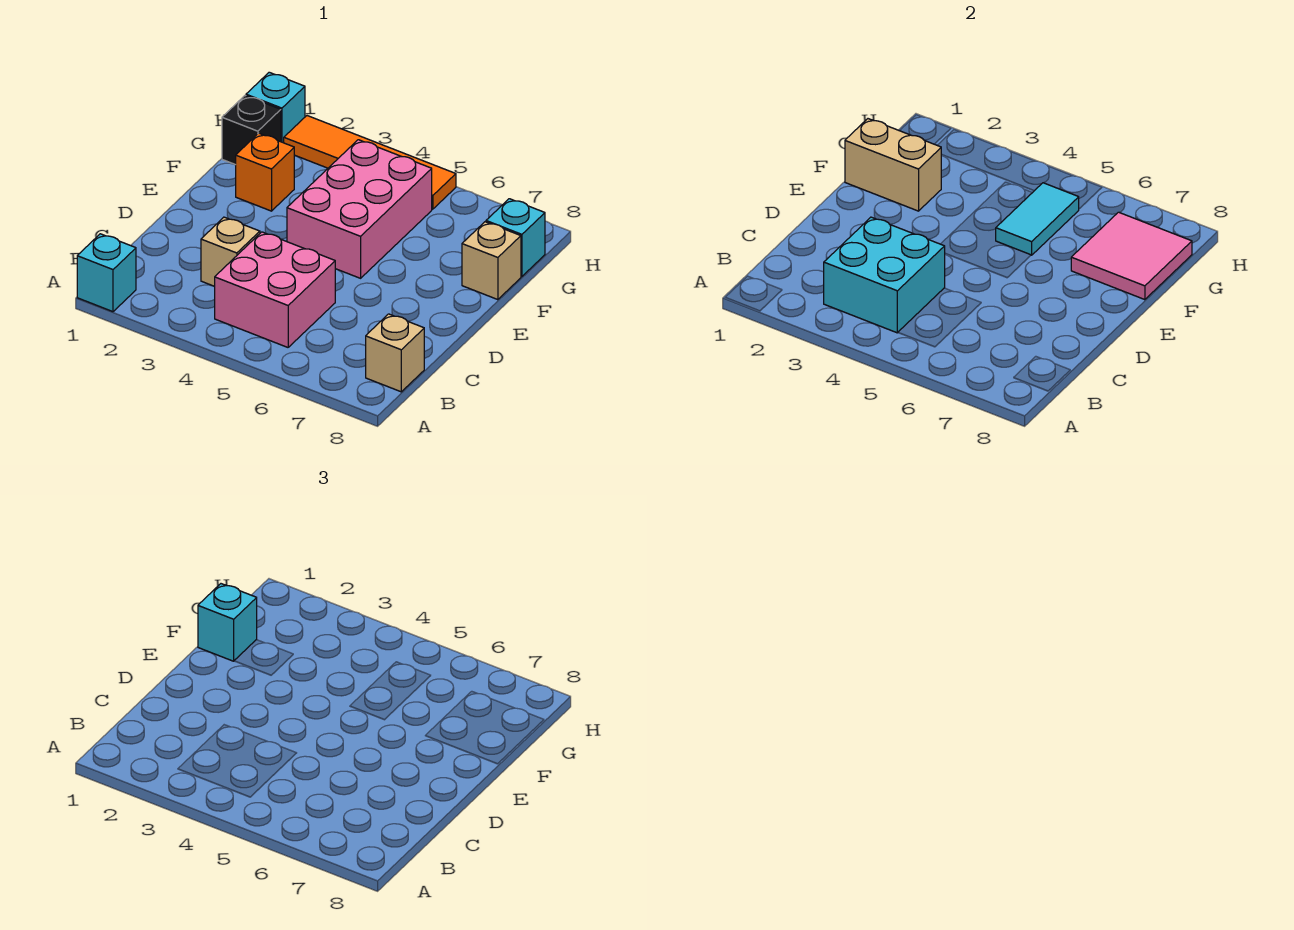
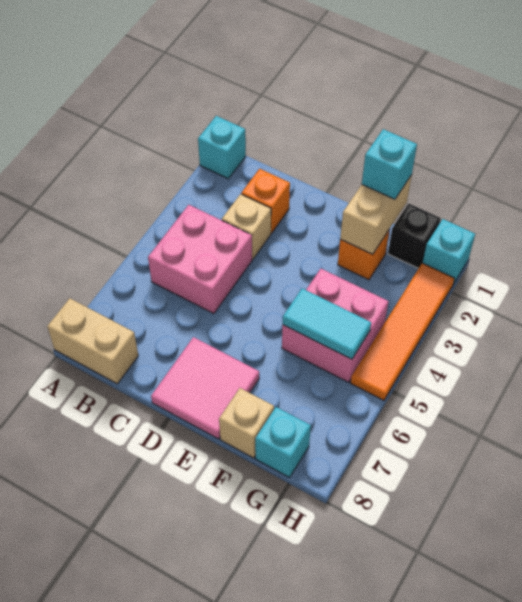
cyan 2x2 brick [824,217,945,333] -> none
tan 1x1 brick [366,314,424,392] -> tan 1x2 brick [47,298,138,384]
none -> orange 1x1 brick [241,169,290,233]
pink 2x3 brick [287,140,432,278] -> pink 2x2 brick [282,269,389,383]
pink 2x2 tile [1071,212,1192,300] -> pink 2x2 tile moved to [151,337,259,439]

